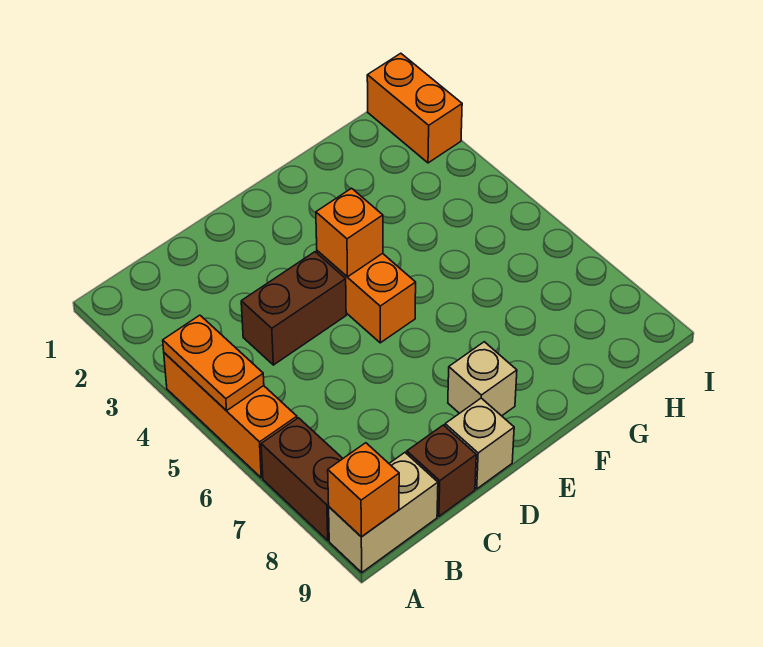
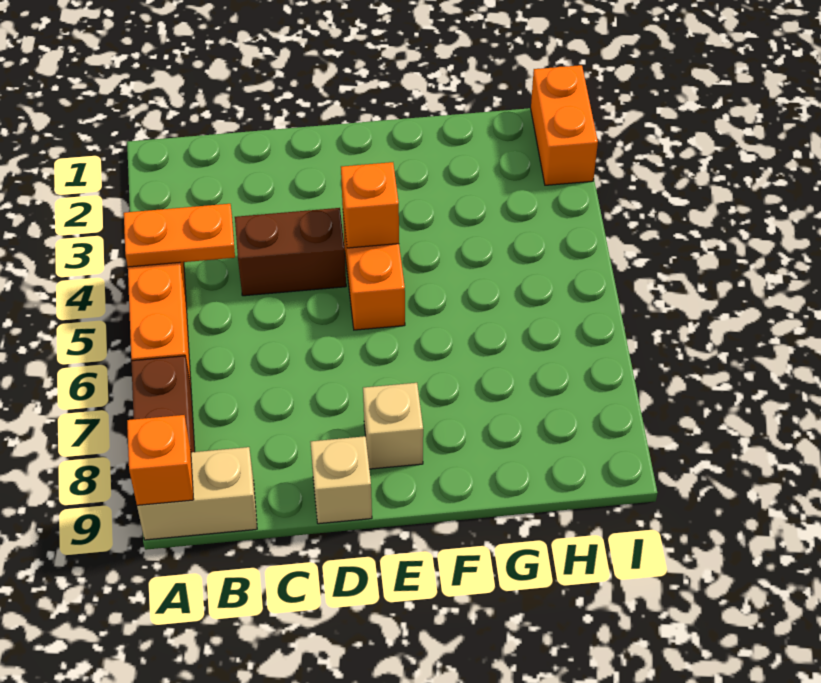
orange 1x2 plate [163,315,264,411] -> orange 1x2 plate turned to [124,204,235,267]
brown 1x1 brick [407,425,476,516] -> none

